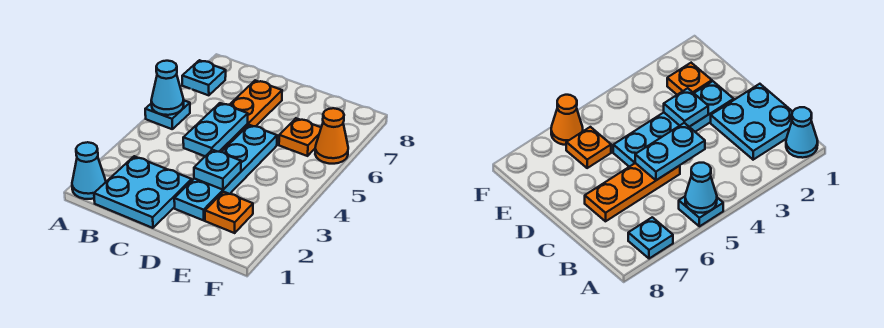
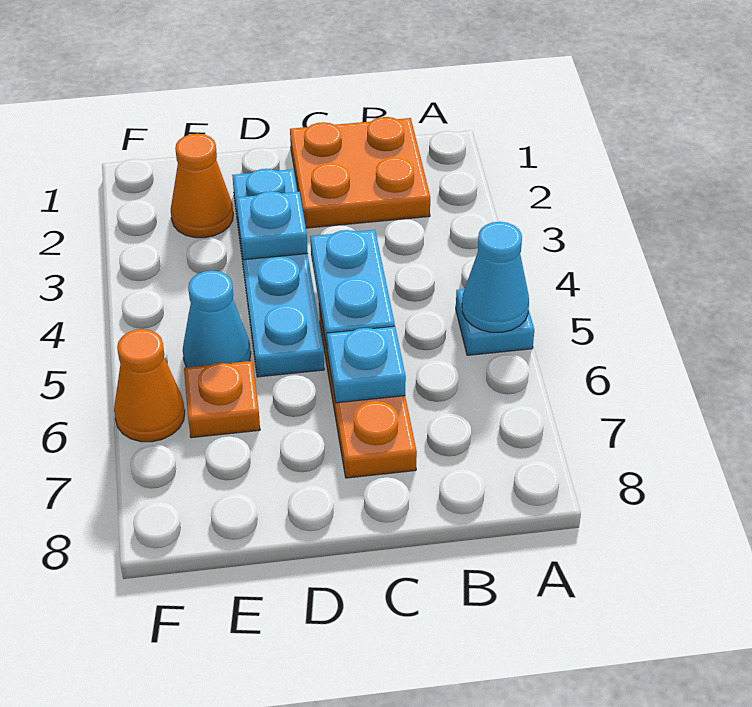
cyan 1x1 cone [72,142,106,199] -> cyan 1x1 cone moved to [183,271,251,367]
cyan 1x1 plate [182,60,226,95] -> cyan 1x1 plate moved to [327,326,406,403]
cyan 2x2 plate [94,156,192,228] -> orange 2x2 plate [290,117,430,228]
orange 1x1 plate [205,192,253,233] -> orange 1x1 cone [171,134,233,238]

